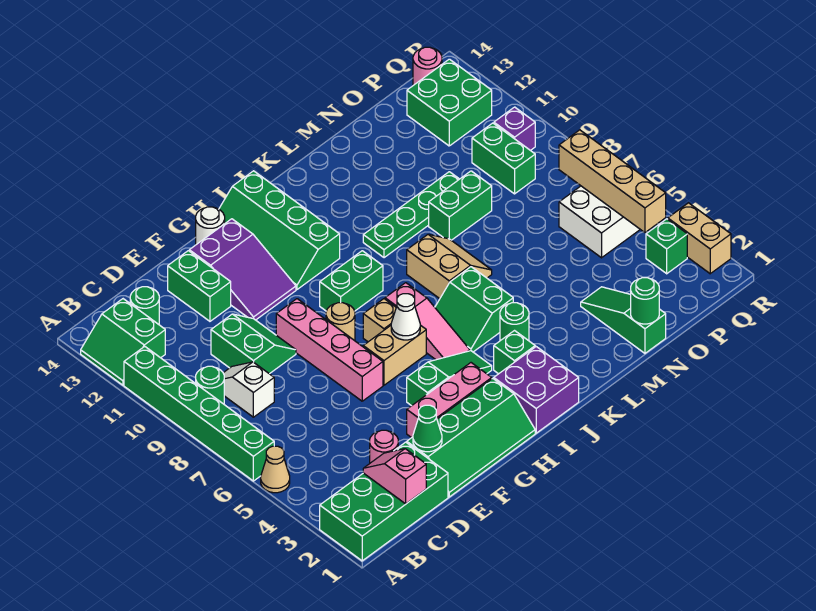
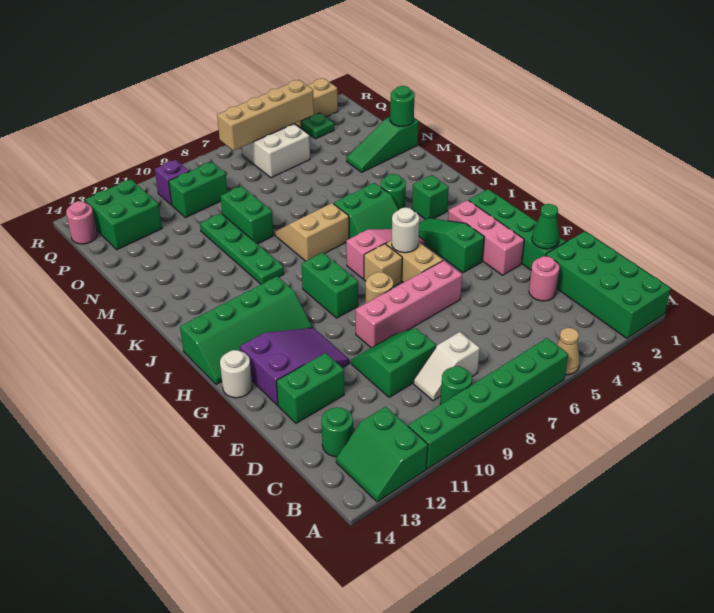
green 2x2 slope [81,299,165,385] -> green 2x2 slope turned to [336,407,428,502]
pink 1x2 slope [363,449,426,504] -> none
white 1x1 cone [391,294,420,340] -> white 1x1 round brick [392,208,419,253]
purple 2x2 brick [494,347,579,433] -> none
green 1x1 brick [646,219,687,274] -> green 1x1 plate [301,113,334,139]

